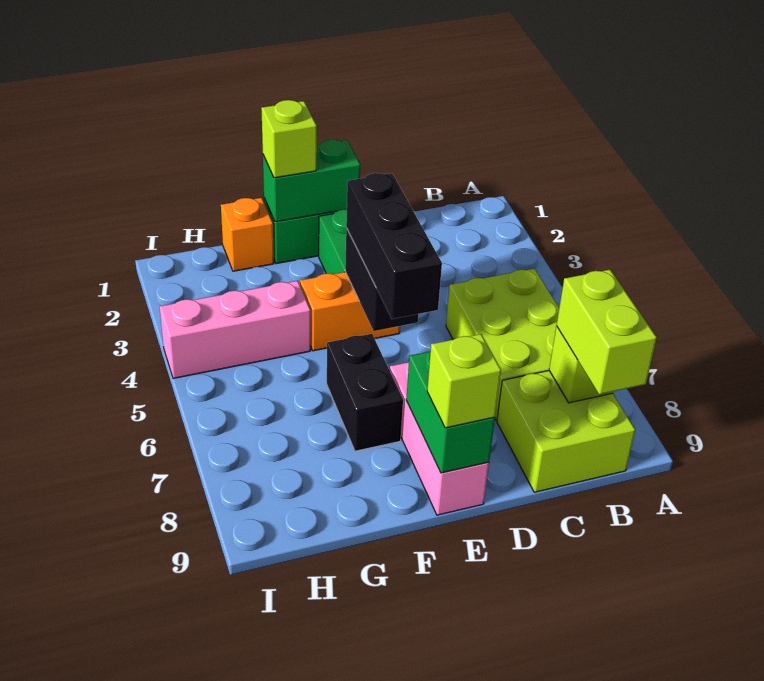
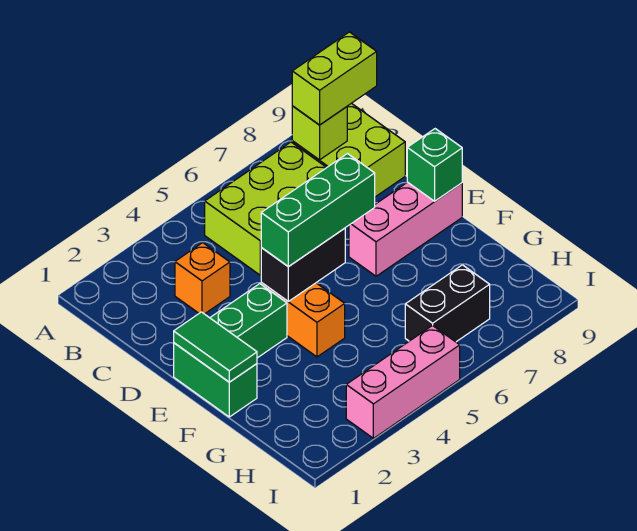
green 1x2 brick [263,140,360,222] -> green 1x2 tile [174,312,257,382]
black 1x3 brick [346,173,442,319] -> green 1x3 brick [261,154,375,267]
green 1x2 brick [406,351,495,473] -> green 1x1 brick [407,129,462,201]
lime 1x1 brick [427,334,501,428] -> none
lime 1x1 brick [261,100,317,178] -> none
black 1x2 brick [327,334,403,451] -> black 1x2 brick moved to [405,265,490,342]
orange 1x1 brick [221,198,274,271] -> orange 1x1 brick moved to [175,243,230,314]
pink 1x3 brick [160,281,310,378] -> pink 1x3 brick turned to [346,325,460,438]

